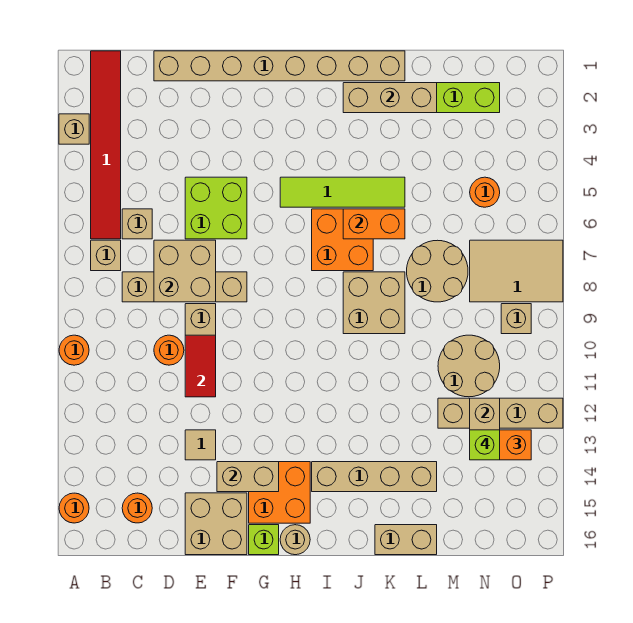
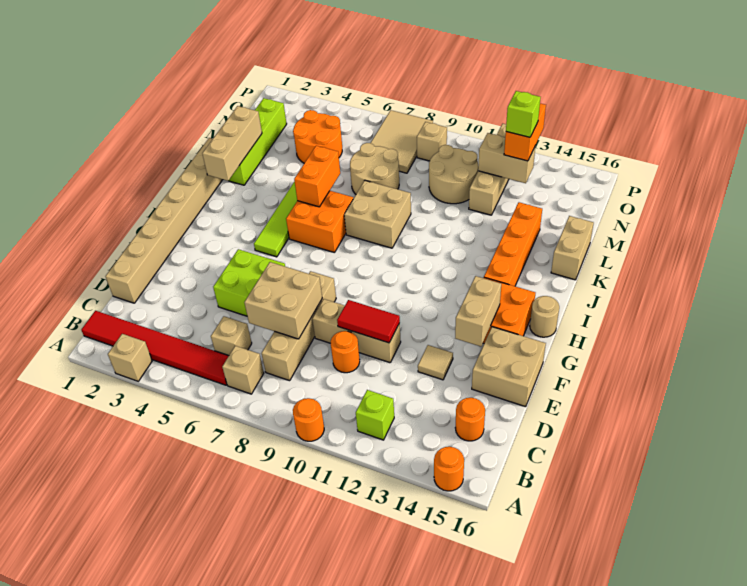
lime 1x1 brick [249,525,279,555] -> lime 1x1 brick moved to [356,390,394,440]
tan 1x4 brick [312,462,437,492] -> orange 1x4 brick [484,202,542,286]
orange 1x1 round brick [470,177,500,207] -> orange 2x2 round brick [293,110,342,163]

